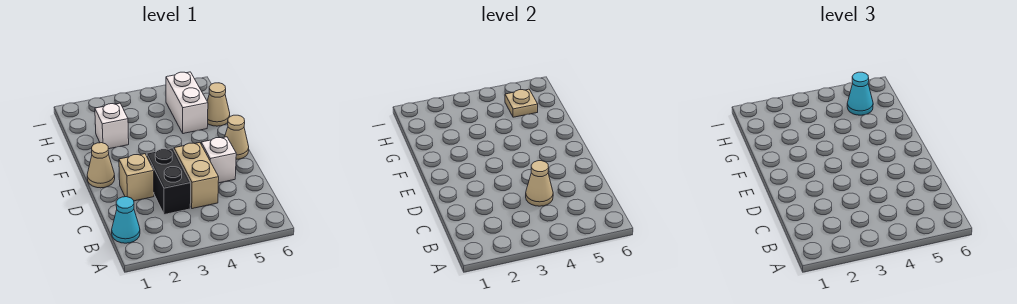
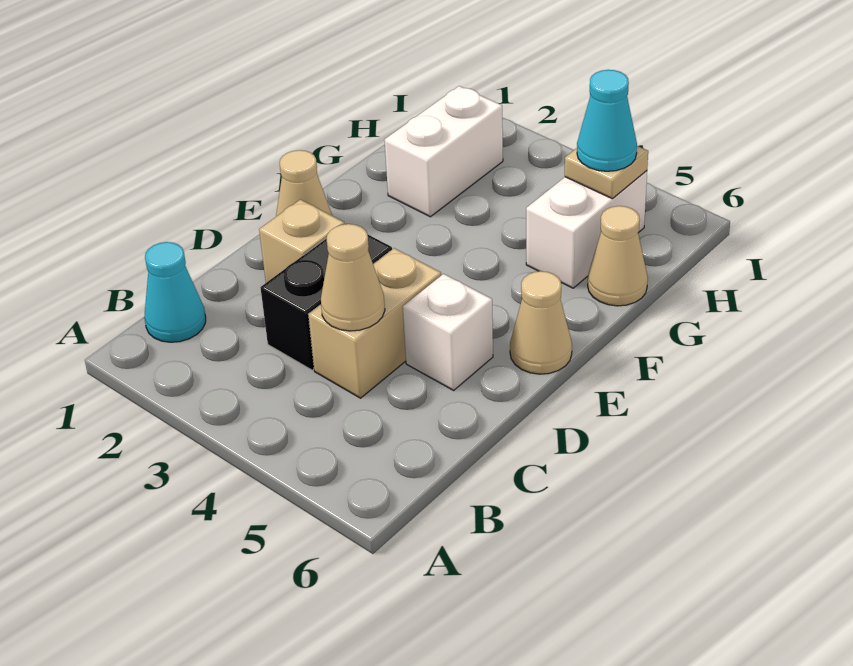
white 1x1 brick [95,103,129,149] -> white 1x2 brick [384,86,503,217]

